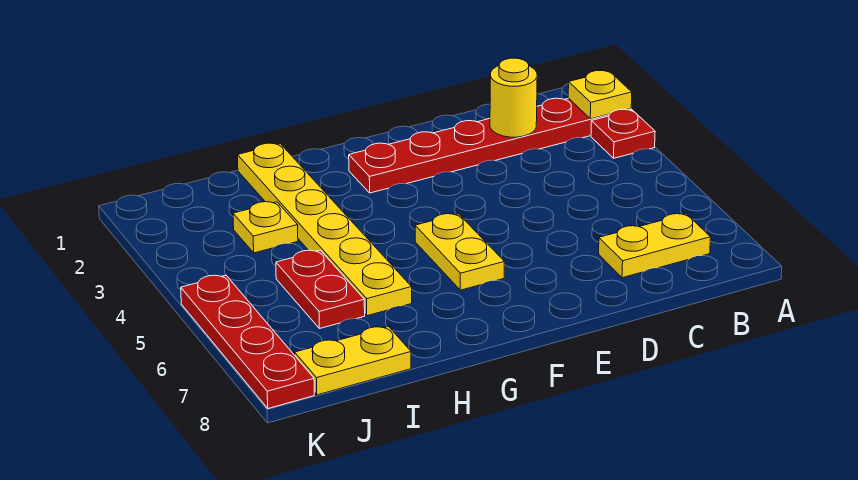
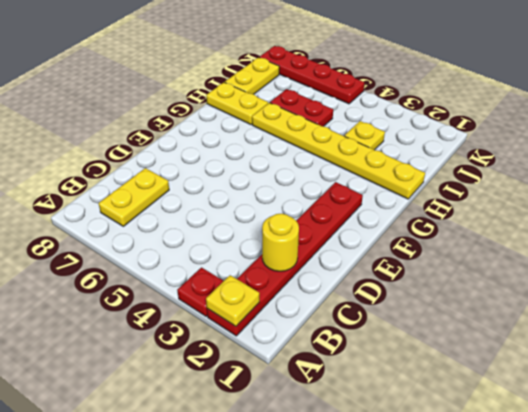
yellow 1x2 plate [415,214,504,290] -> yellow 1x2 plate moved to [206,82,268,125]

